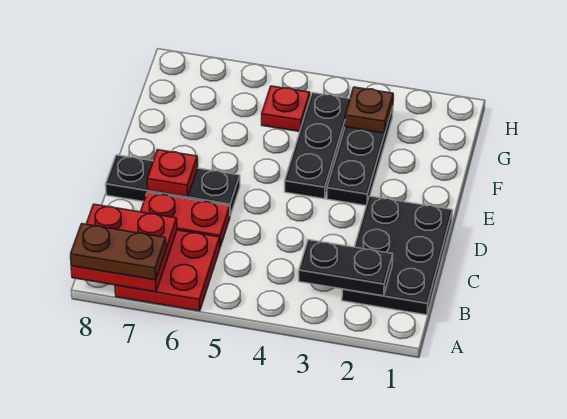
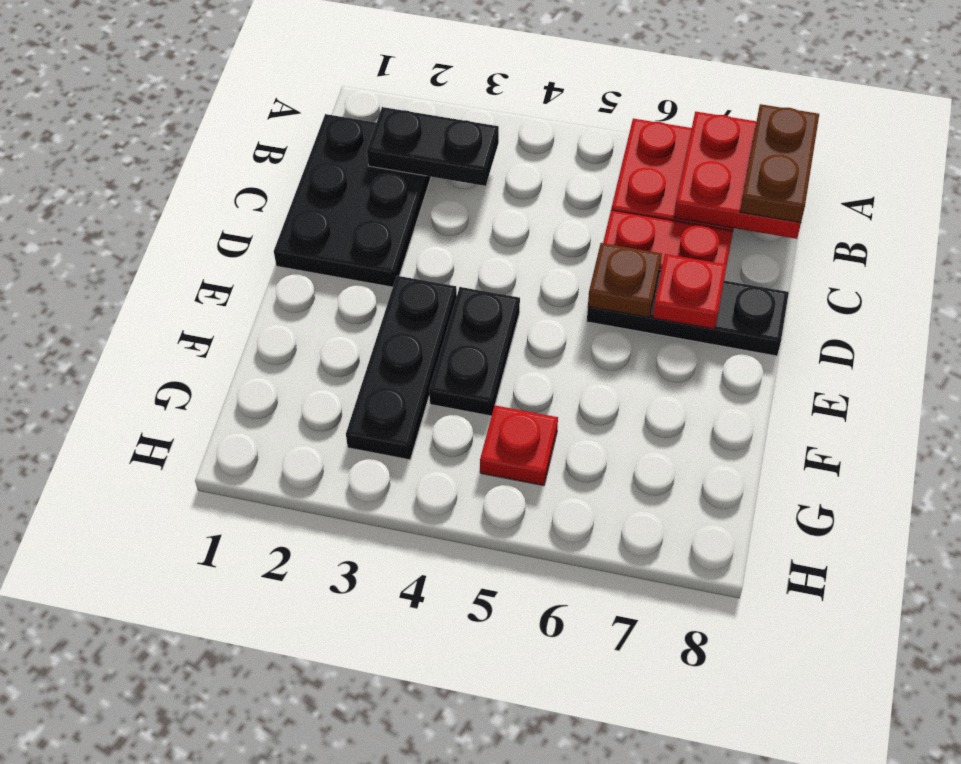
brown 1x2 plate [71,224,166,280] -> brown 1x2 plate turned to [740,104,819,223]
black 1x3 plate [285,93,350,199] -> black 1x2 plate [429,287,520,416]
brown 1x1 plate [345,87,393,133] -> brown 1x1 plate moved to [588,243,662,317]

